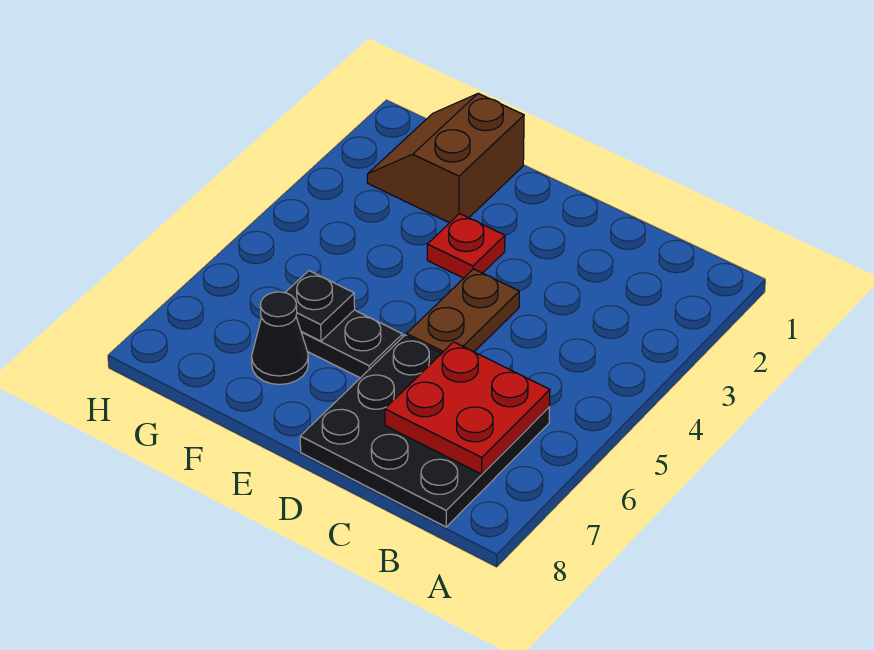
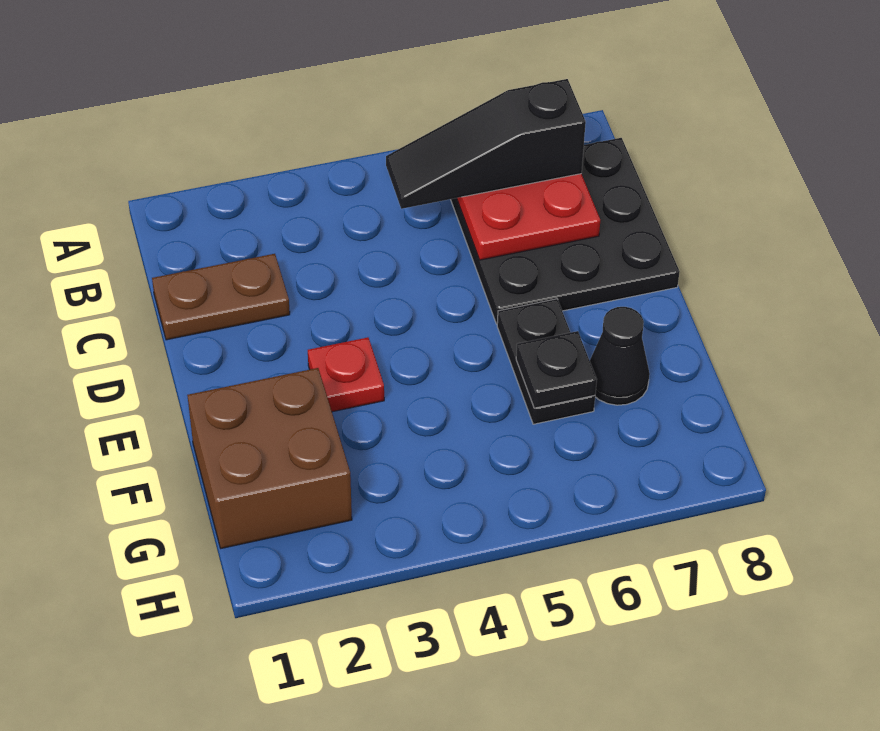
none -> black 1x3 slope [386,79,586,209]
brown 1x2 plate [407,269,519,353] -> brown 1x2 plate moved to [152,254,290,340]
brown 2x2 slope [367,93,524,223] -> brown 2x2 brick [187,368,352,548]

